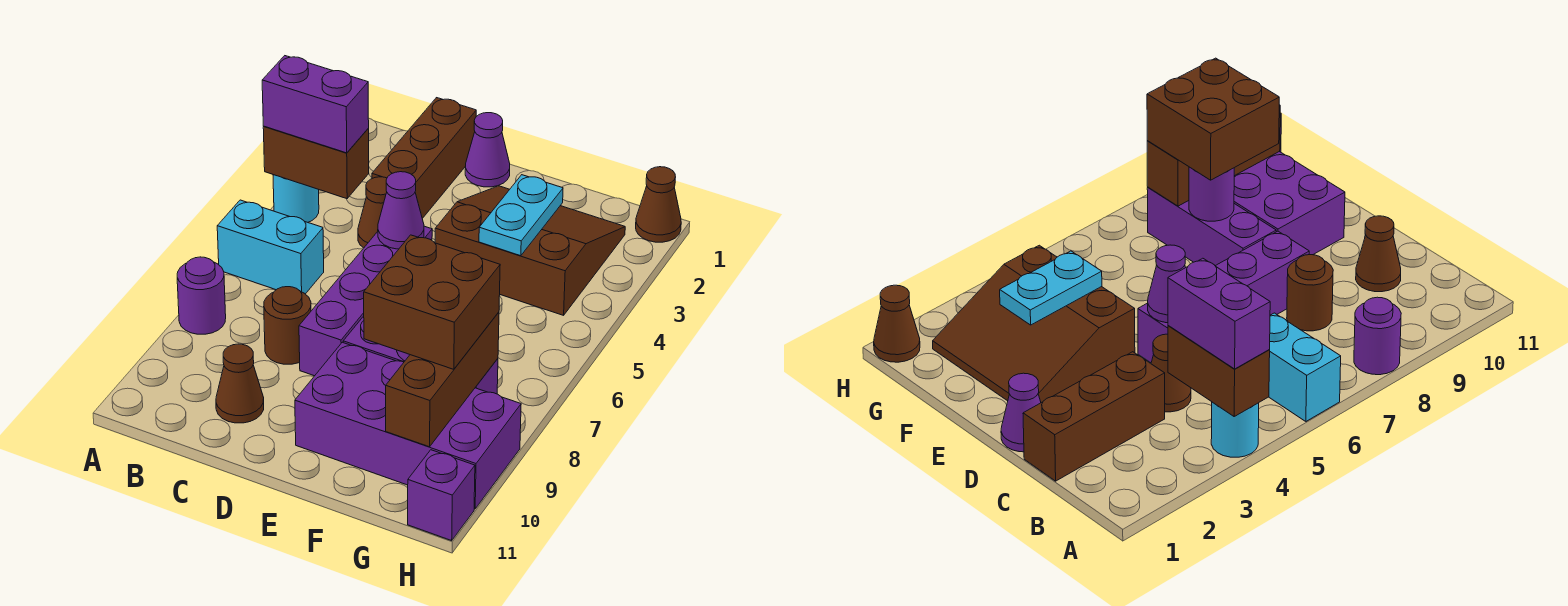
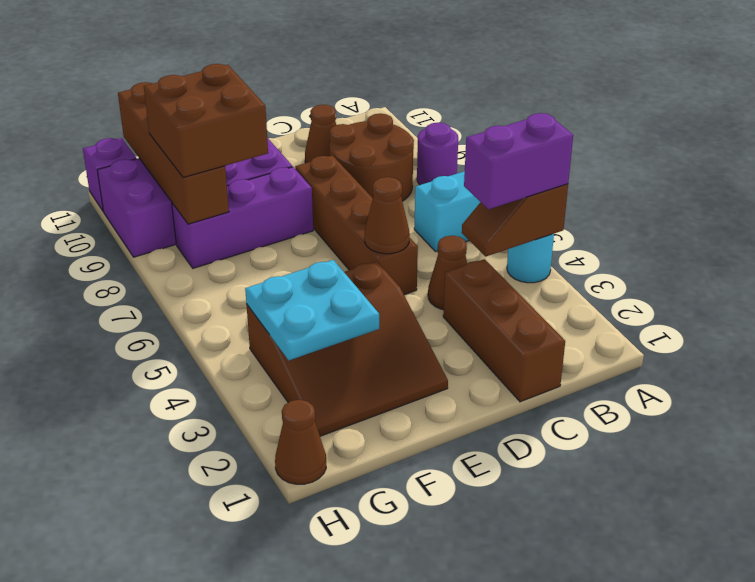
brown 1x2 brick [263,126,369,199] -> brown 1x2 slope [462,184,568,257]
brown 1x1 round brick [264,287,311,364] -> brown 2x2 round brick [329,113,414,201]
purple 1x1 cone [465,113,510,187] -> none
purple 1x4 brick [299,226,432,376] -> brown 1x4 brick [295,155,418,295]
purple 1x1 cone [378,172,424,249] -> brown 1x1 cone [365,177,410,254]
cyan 1x2 plate [479,175,563,256] -> cyan 2x2 plate [245,260,379,360]
purple 1x1 round brick [1189,167,1234,221] -> none
brown 1x3 brick [386,312,499,447] -> brown 1x4 brick [118,82,229,224]

